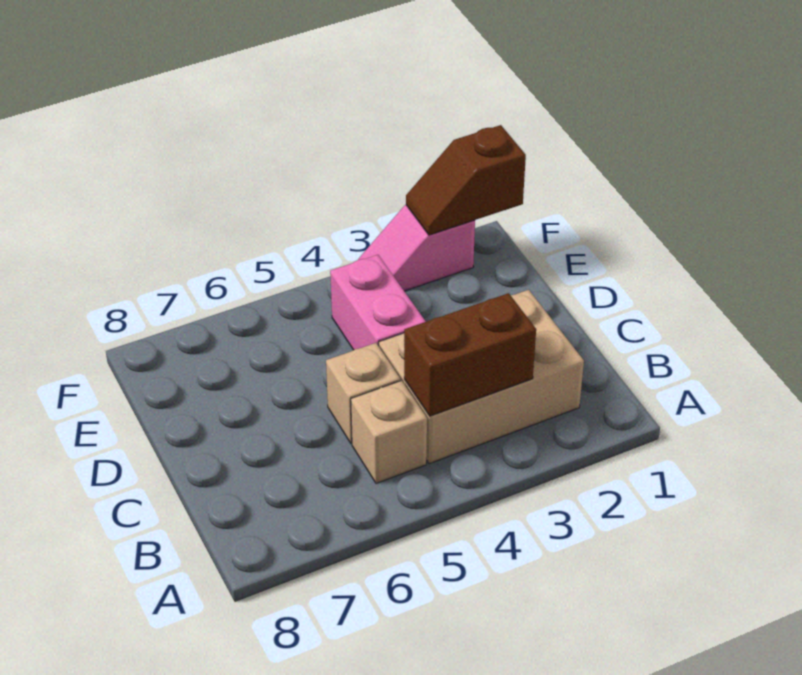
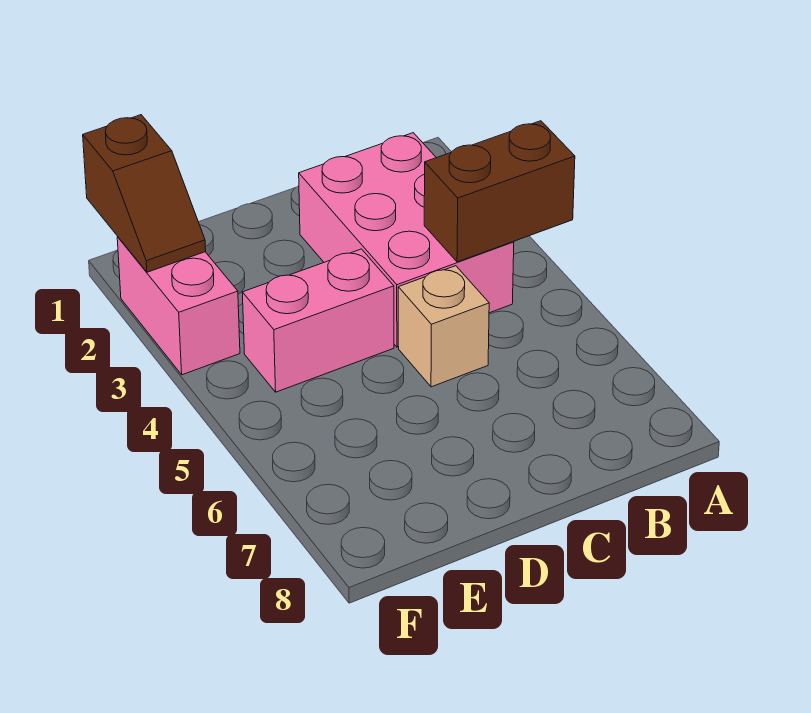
tan 2x3 brick [379,290,584,464] -> pink 2x3 brick [299,133,514,347]
brown 1x2 brick [404,293,536,416] -> brown 1x2 brick turned to [424,121,575,262]
tan 1x1 brick [351,381,427,483] -> none
pink 1x2 slope [358,205,475,291] -> pink 1x2 brick [117,237,240,375]

